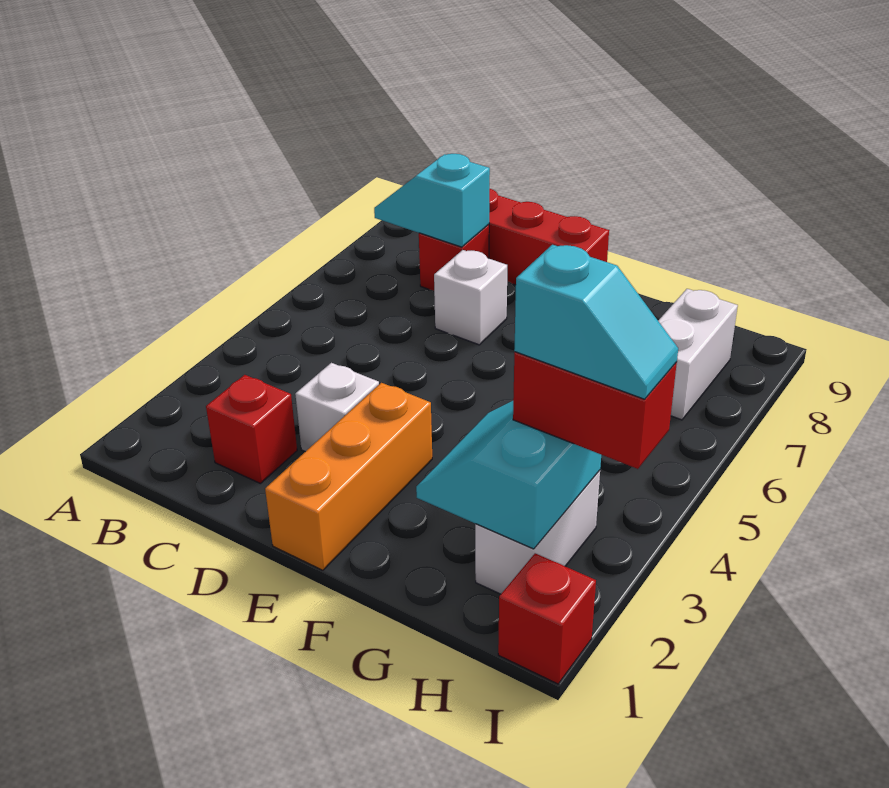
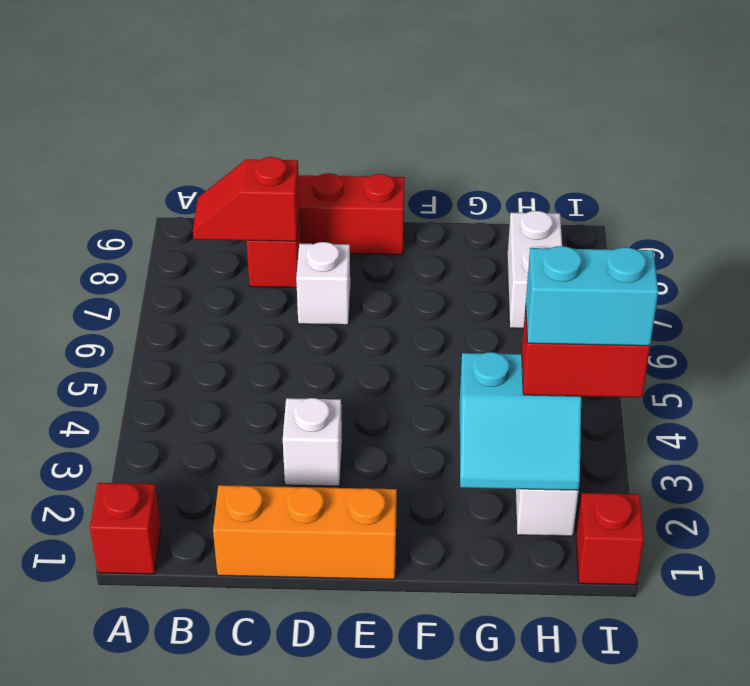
cyan 1x2 slope [374,154,490,247] -> red 1x2 slope [193,157,300,241]
red 1x1 brick [206,375,297,483] -> red 1x1 brick moved to [90,483,161,574]
orange 1x3 brick [265,383,432,570] -> orange 1x3 brick turned to [213,485,397,579]
cyan 2x2 slope [416,401,601,549] -> cyan 2x2 slope turned to [460,352,581,490]
cyan 1x2 slope [514,245,678,399] -> cyan 1x2 brick [526,246,658,346]

